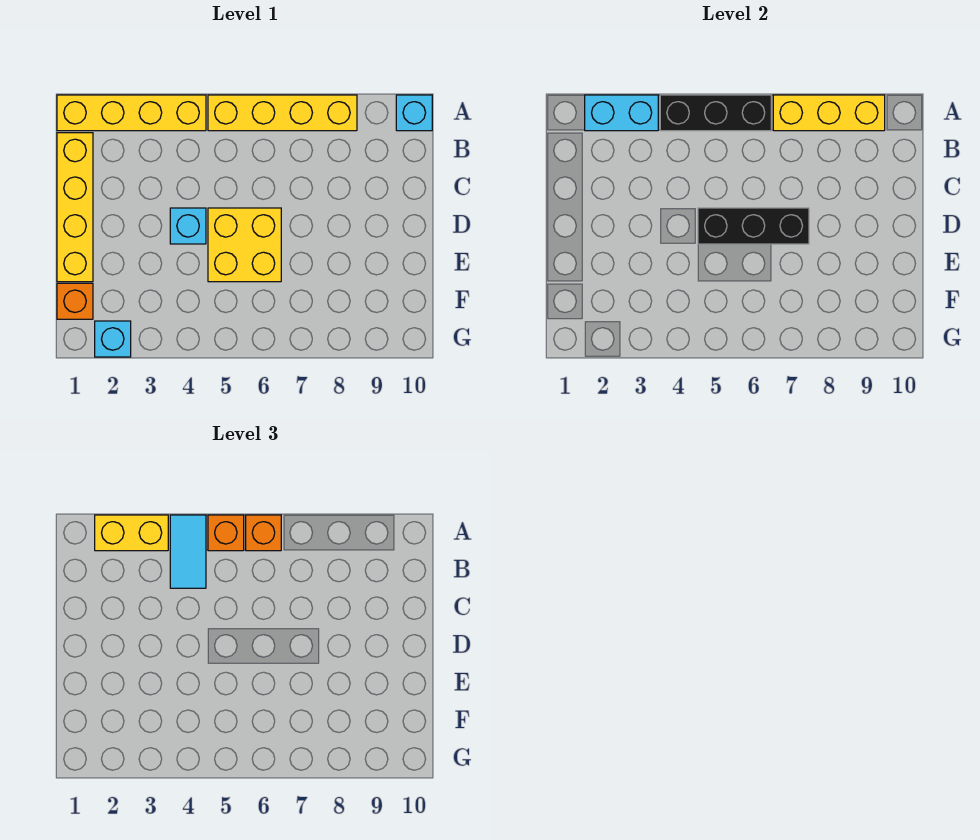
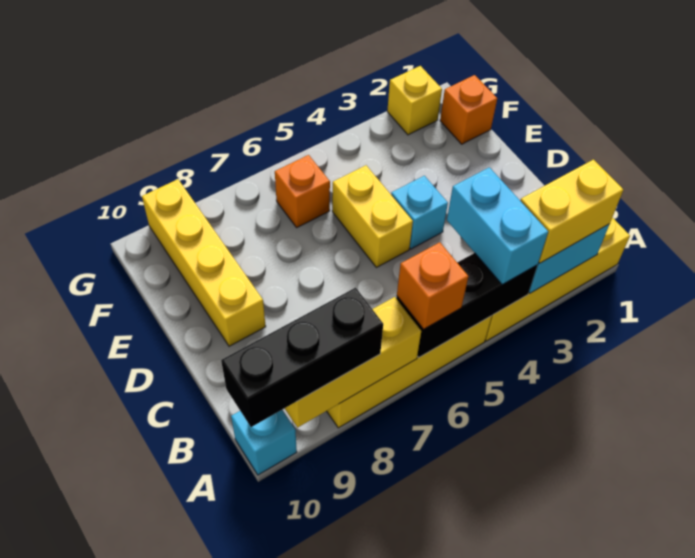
cyan 1x2 tile [170,515,206,588] -> cyan 1x2 brick [447,167,548,284]
orange 1x1 brick [208,515,244,551] -> orange 1x1 brick moved to [275,155,330,227]
yellow 1x4 brick [57,133,93,282] -> yellow 1x4 brick moved to [142,179,266,346]
yellow 2x2 brick [208,208,281,282] -> yellow 1x2 brick [332,165,413,267]
black 1x3 brick [698,208,809,244] -> black 1x3 brick moved to [221,288,383,427]
cyan 1x1 brick [95,321,131,357] -> yellow 1x1 brick [387,66,442,135]

